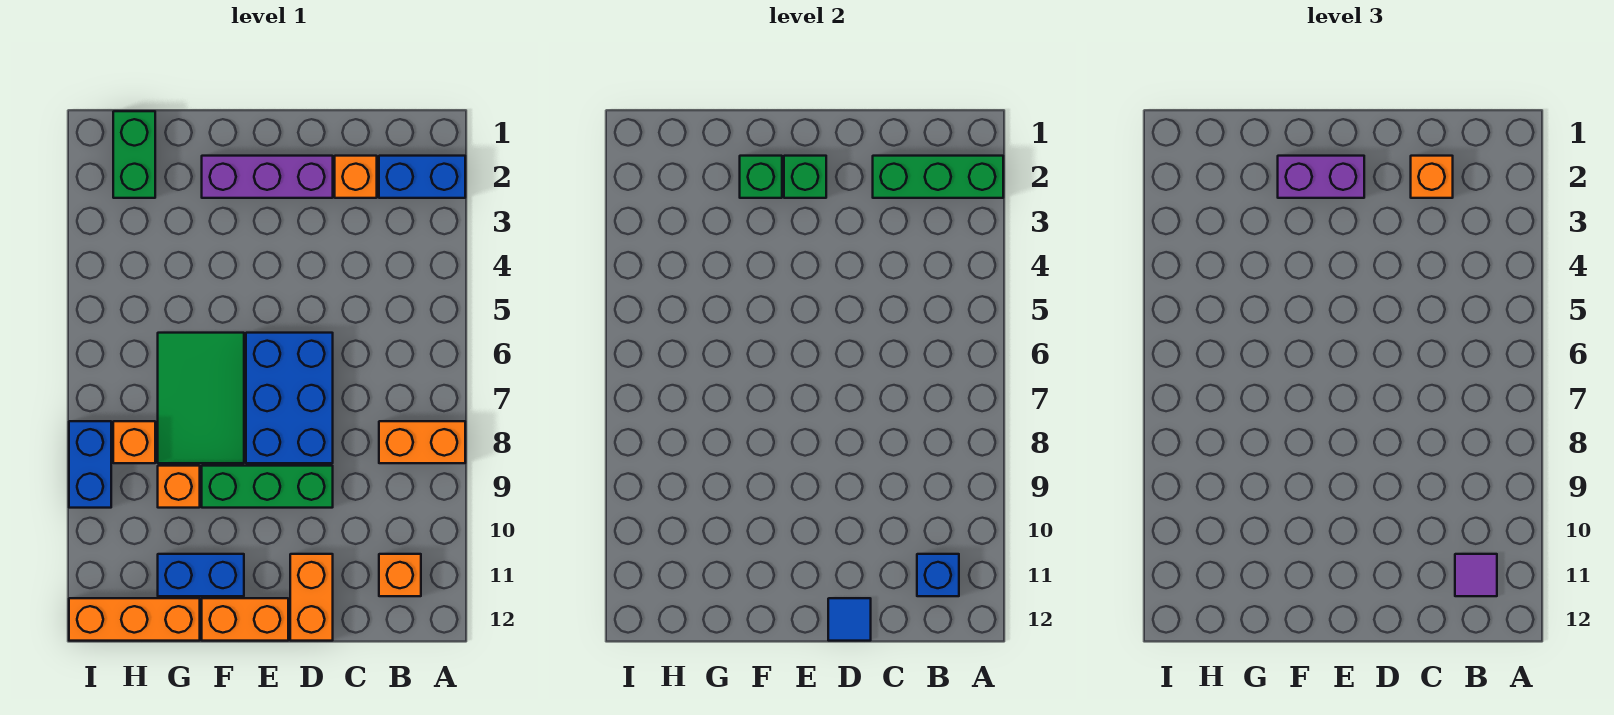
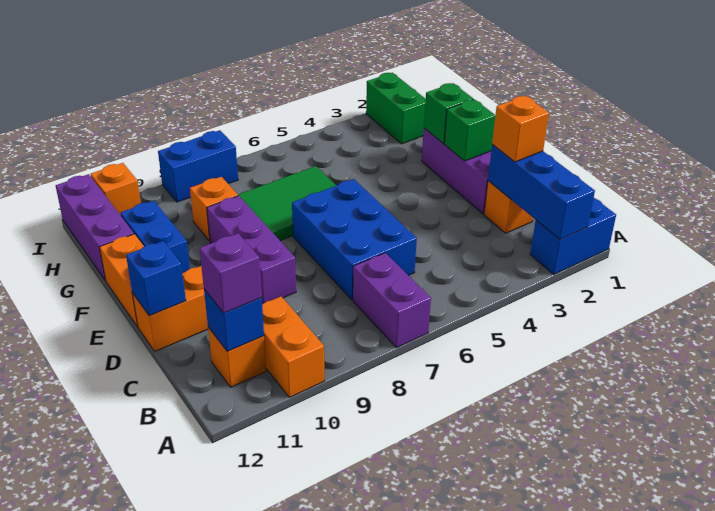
blue 1x2 brick [379,156,465,198] -> blue 1x2 brick turned to [530,198,616,274]
green 1x3 brick [873,156,1003,198] -> blue 1x3 brick [488,145,595,240]
orange 1x2 brick [379,421,465,463] -> orange 1x2 brick moved to [262,297,324,397]
purple 1x1 tile [1455,554,1497,596] -> purple 1x1 brick [199,233,262,313]
blue 2x3 brick [246,333,333,463] -> blue 2x3 brick turned to [292,179,417,300]
green 1x3 brick [202,466,333,508] -> purple 1x3 brick [207,196,296,304]
blue 1x1 tile [828,598,871,641] -> blue 1x1 brick [126,241,186,316]
purple 1x2 brick [1278,156,1364,198] -> purple 1x2 brick moved to [353,253,431,348]
orange 1x3 brick [69,598,200,641] -> purple 1x3 brick [56,174,134,281]
green 1x2 brick [113,111,155,198] -> green 1x2 brick turned to [366,73,426,144]
orange 1x1 brick [113,421,155,463] -> orange 1x1 brick moved to [91,163,141,216]

